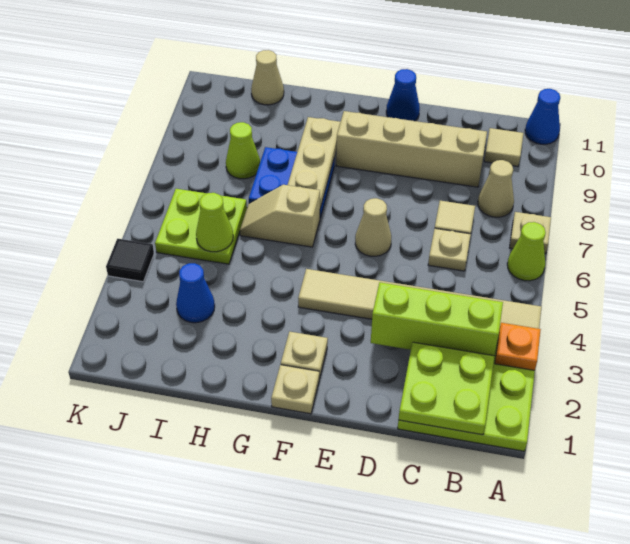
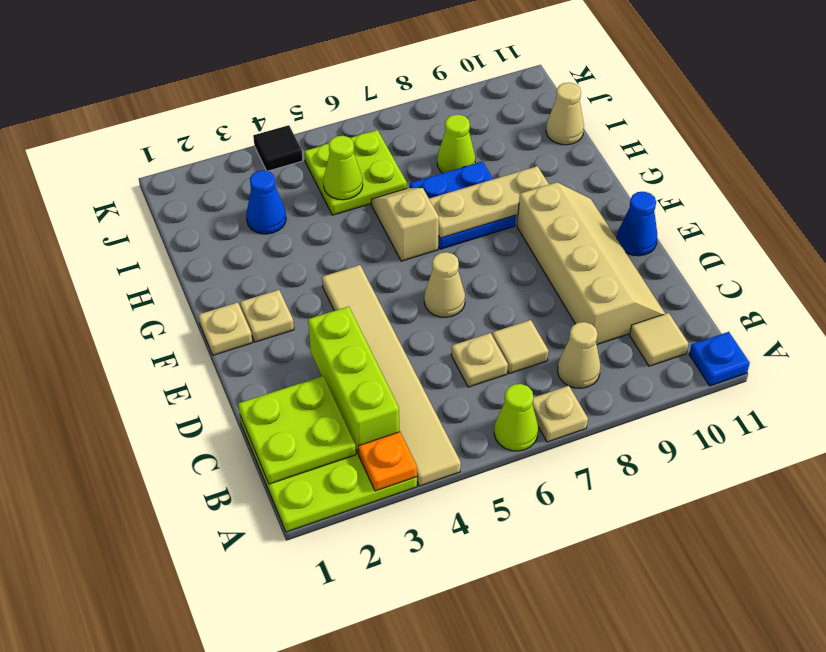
blue 1x1 cone [525,89,560,144] -> blue 1x1 plate [689,332,750,386]

